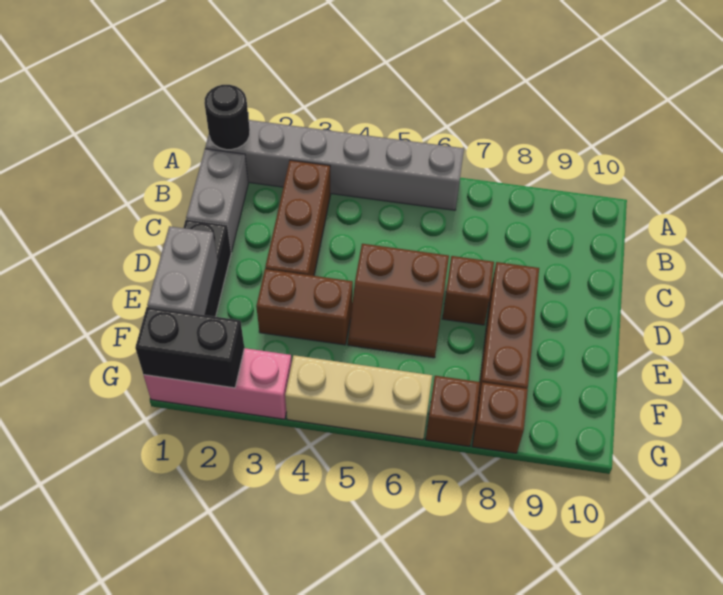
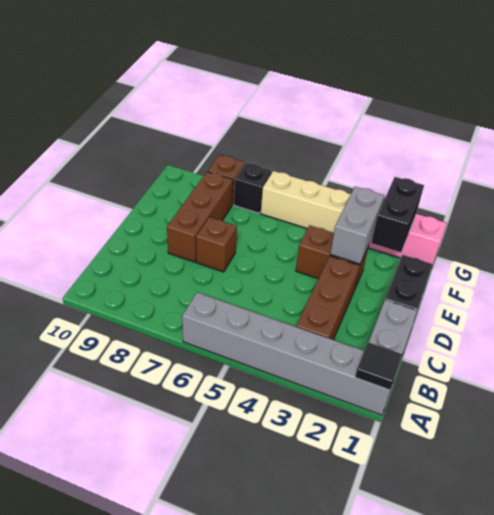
black 1x1 round brick [204,85,250,150] -> black 1x1 tile [355,342,402,390]
brown 2x2 slope [348,244,449,358] -> none
grey 1x2 brick [147,226,218,315] -> grey 1x2 brick moved to [330,187,385,264]
black 1x2 brick [135,307,244,388] -> black 1x2 brick turned to [371,177,424,252]
brown 1x1 brick [426,376,480,447] -> black 1x1 brick [234,163,272,213]

